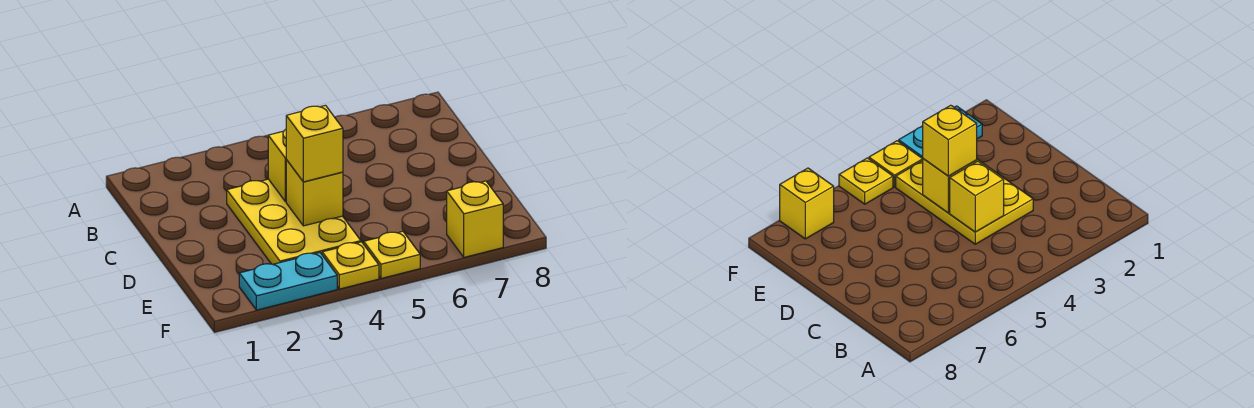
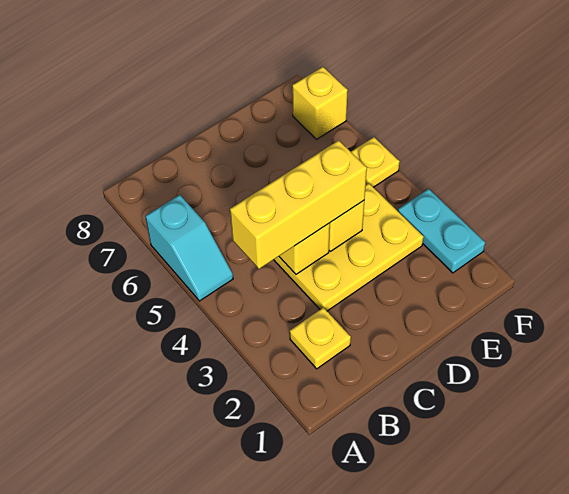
none -> cyan 1x2 slope [145,195,233,301]
yellow 1x1 brick [286,105,343,182] -> yellow 1x3 brick [230,140,367,269]
yellow 1x1 plate [322,242,379,289] -> yellow 1x1 plate moved to [290,307,351,369]

